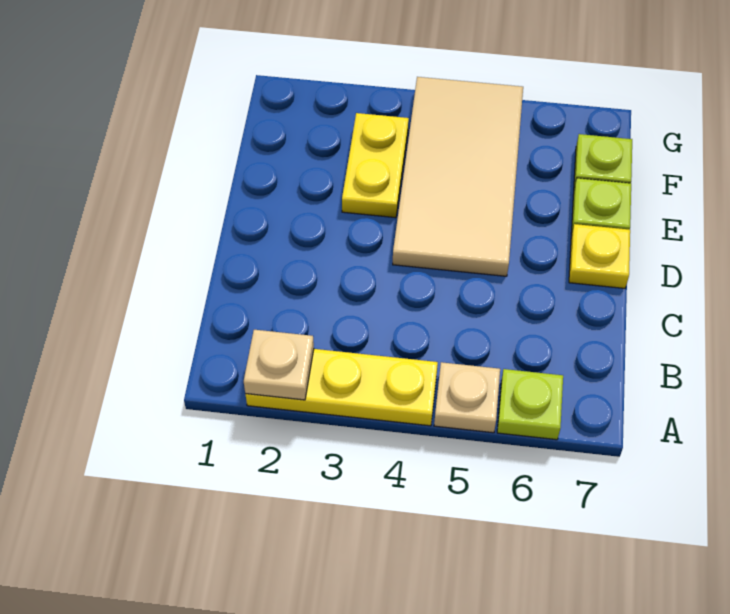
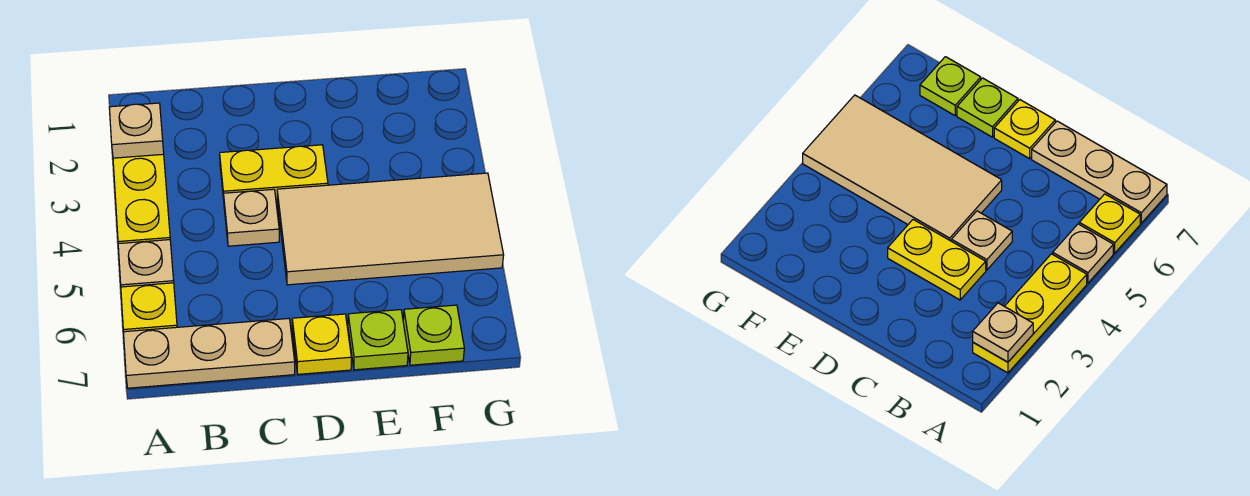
lime 1x1 plate [497,369,563,440] -> yellow 1x1 plate [121,283,177,332]
none -> tan 1x3 plate [124,319,295,388]
none -> tan 1x1 plate [224,189,279,246]
yellow 1x2 plate [342,113,409,218] -> yellow 1x2 plate moved to [220,145,328,201]

